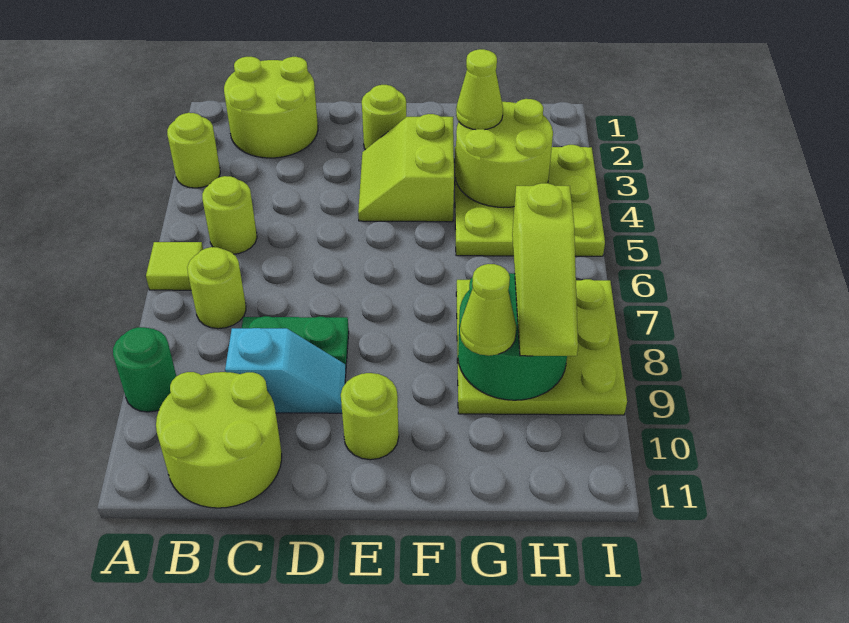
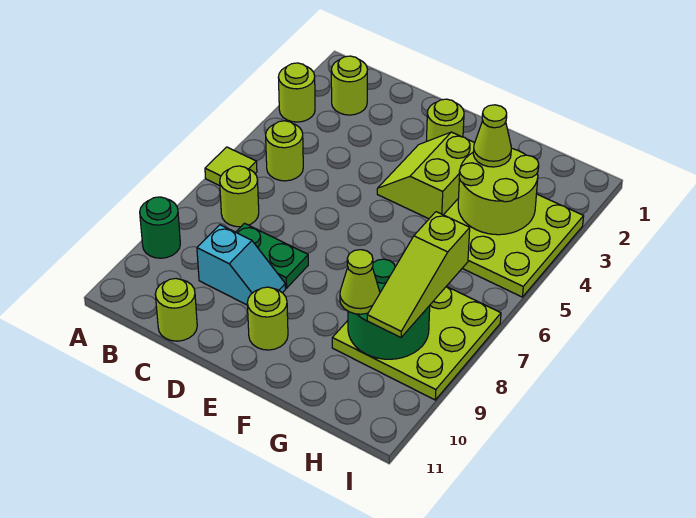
lime 2x2 round brick [224,57,318,158] -> lime 1x1 round brick [331,56,368,115]
lime 2x2 round brick [156,372,282,508] -> lime 1x1 round brick [155,279,197,341]

